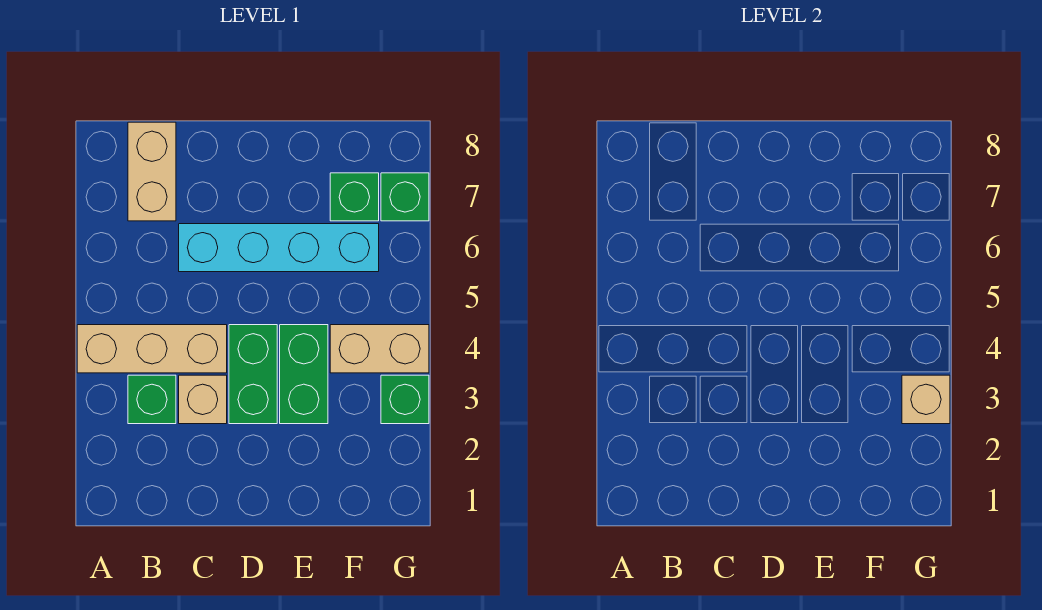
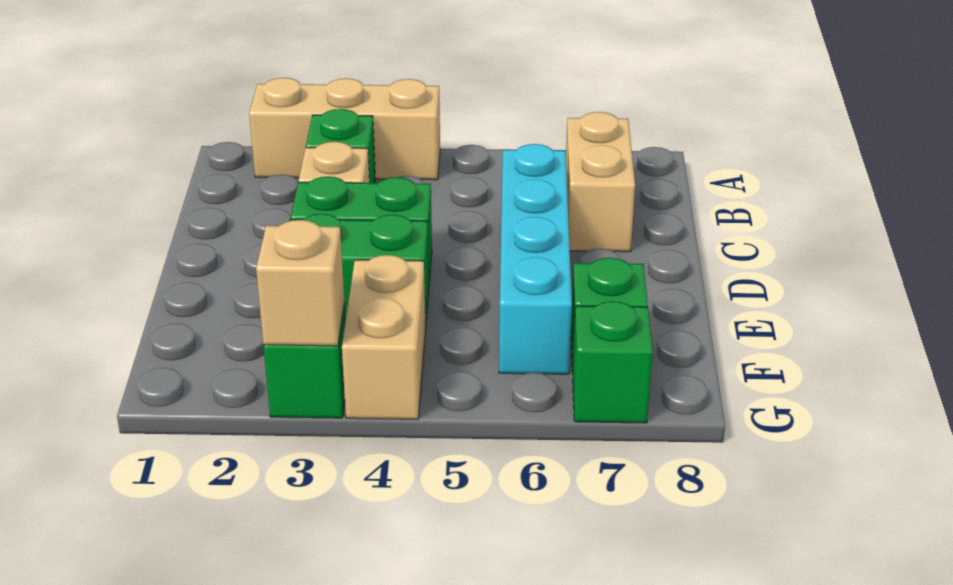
tan 1x3 brick [77,325,227,373] -> tan 1x3 brick turned to [249,78,440,180]
tan 1x2 brick [128,122,176,221] -> tan 1x2 brick turned to [566,112,635,252]

